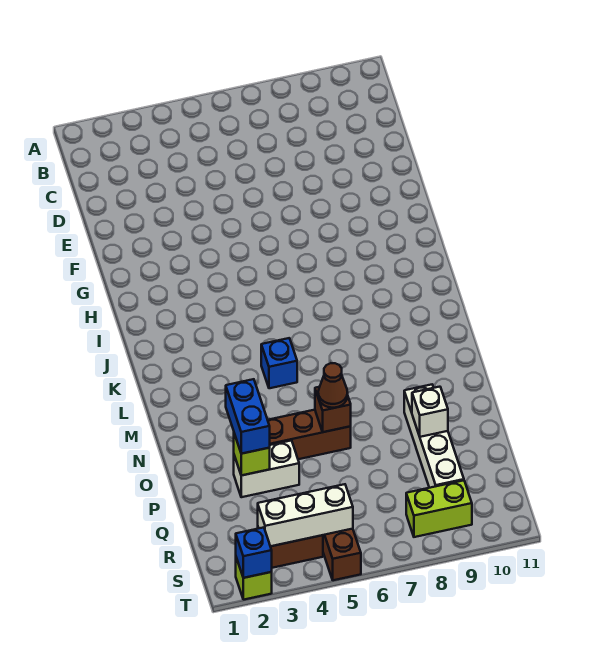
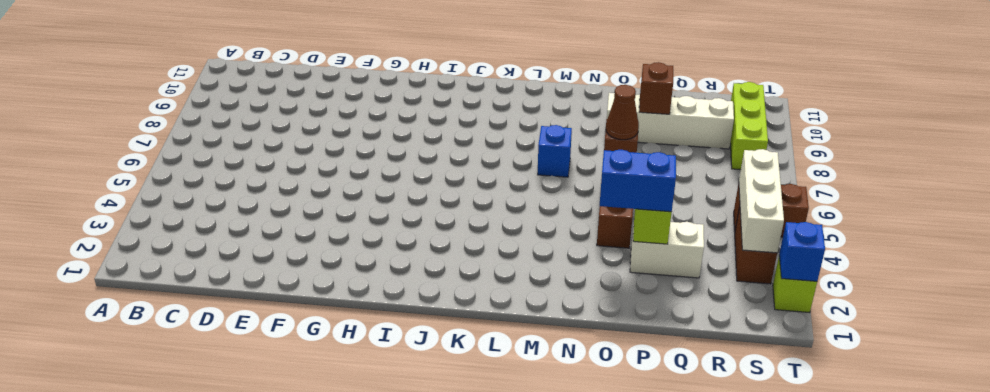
blue 1x1 brick [261,338,297,388] -> blue 1x1 brick moved to [538,125,572,177]
white 1x2 brick [234,441,299,497] -> white 1x2 brick turned to [630,222,704,278]
white 1x1 brick [412,387,448,437] -> brown 1x1 brick [639,62,673,114]
lime 1x2 brick [406,480,472,537] -> lime 1x3 brick [730,82,768,170]

